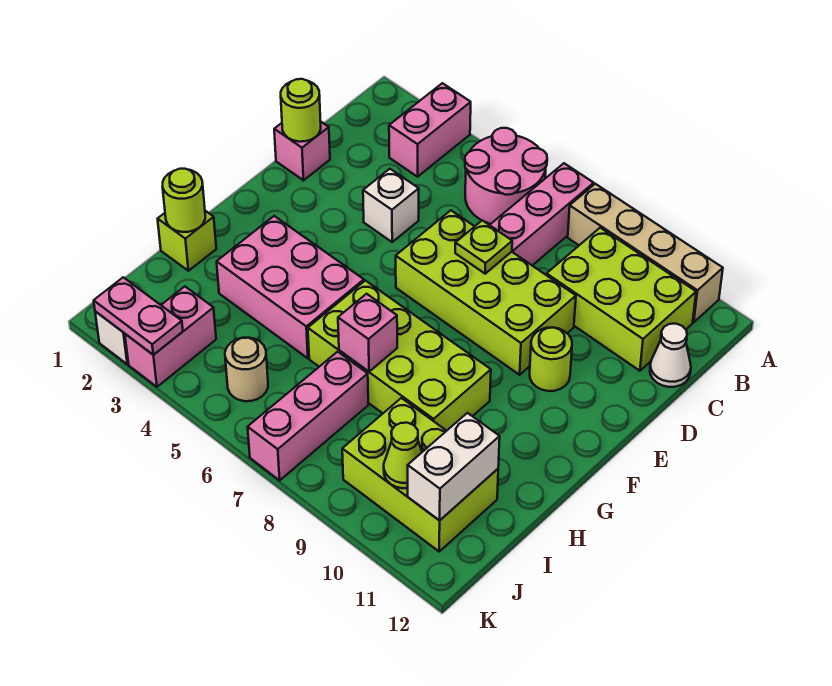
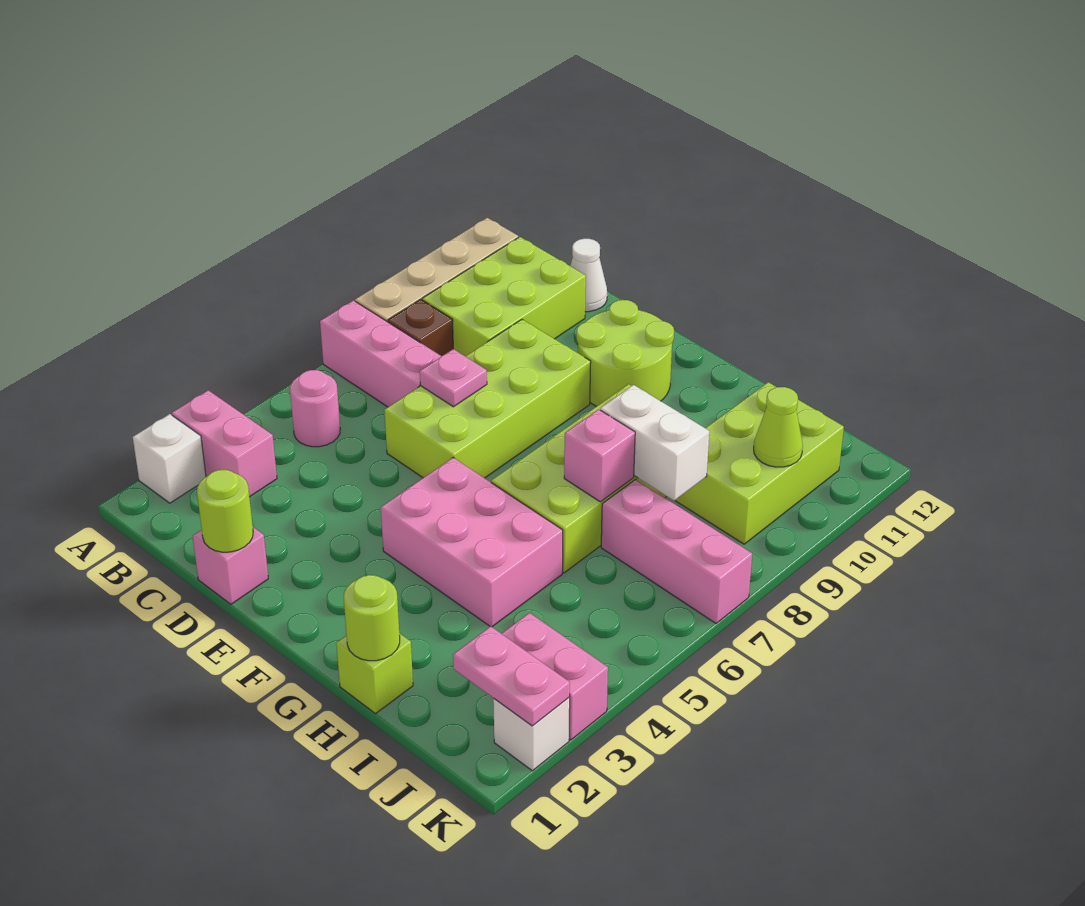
pink 2x2 round brick [465,128,547,224] -> pink 1x1 round brick [290,370,340,447]
none -> brown 1x1 brick [388,299,453,356]
white 1x1 brick [363,169,419,242] -> white 1x1 brick moved to [133,414,206,503]
lime 1x1 plate [455,220,512,274] -> pink 1x1 plate [420,349,487,407]
lime 1x1 round brick [530,328,572,391] -> lime 2x2 round brick [576,300,674,406]
pink 2x3 brick [217,216,364,358] -> pink 2x3 brick turned to [381,458,563,627]
white 1x2 brick [408,413,500,521] -> white 1x2 brick moved to [600,385,709,501]
tan 1x1 round brick [225,338,268,401] -> none
pink 1x2 plate [94,277,183,355] -> pink 1x2 plate turned to [453,626,570,726]

